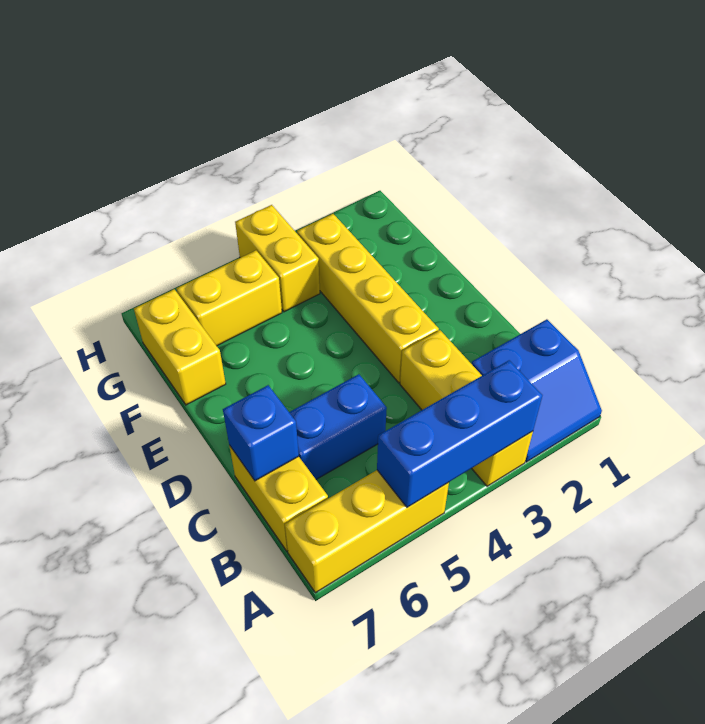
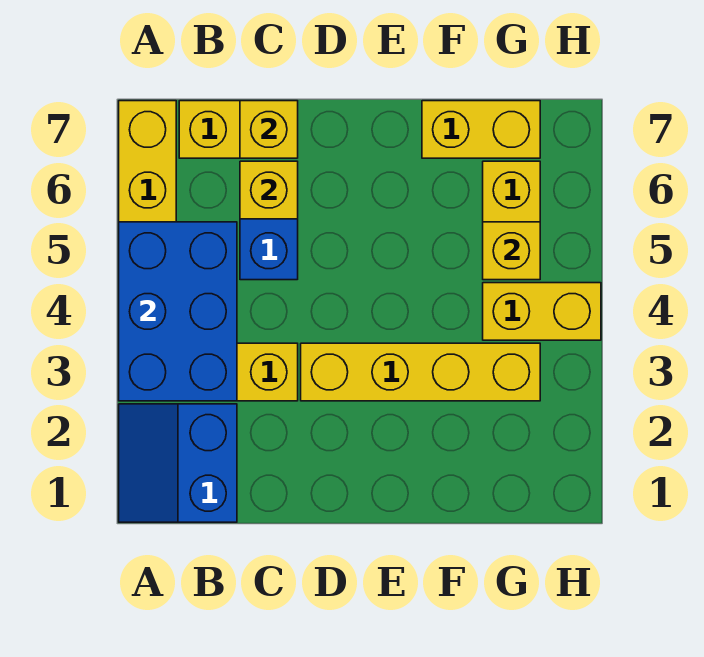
blue 1x3 brick [377,360,542,507] -> blue 2x3 brick [119,222,237,401]
none -> yellow 1x1 brick [240,161,298,219]
blue 1x1 brick [223,385,299,481] -> yellow 1x1 brick [240,101,298,158]
none -> yellow 1x1 brick [483,222,540,280]

